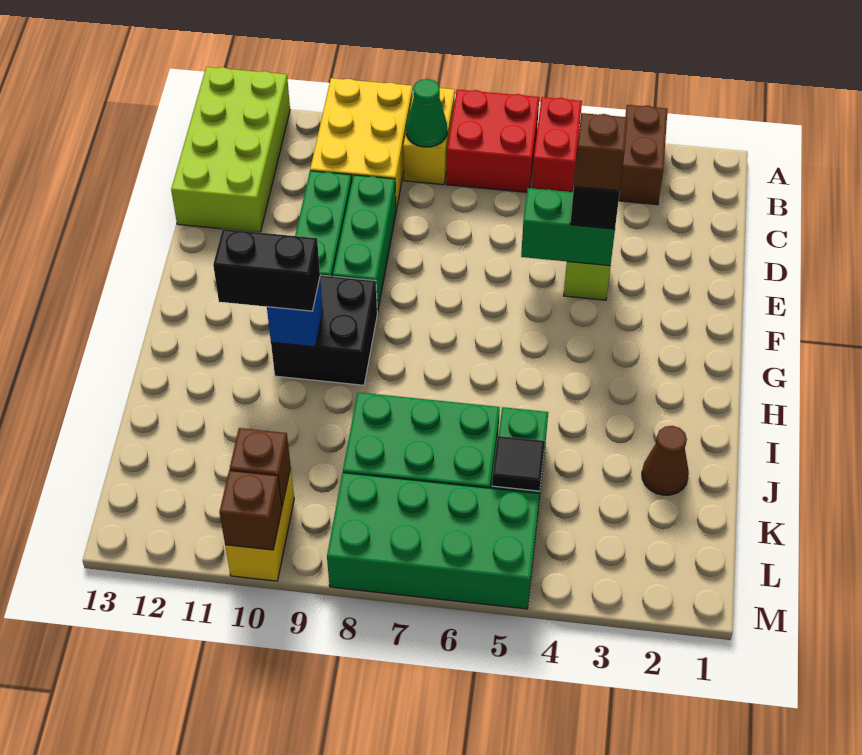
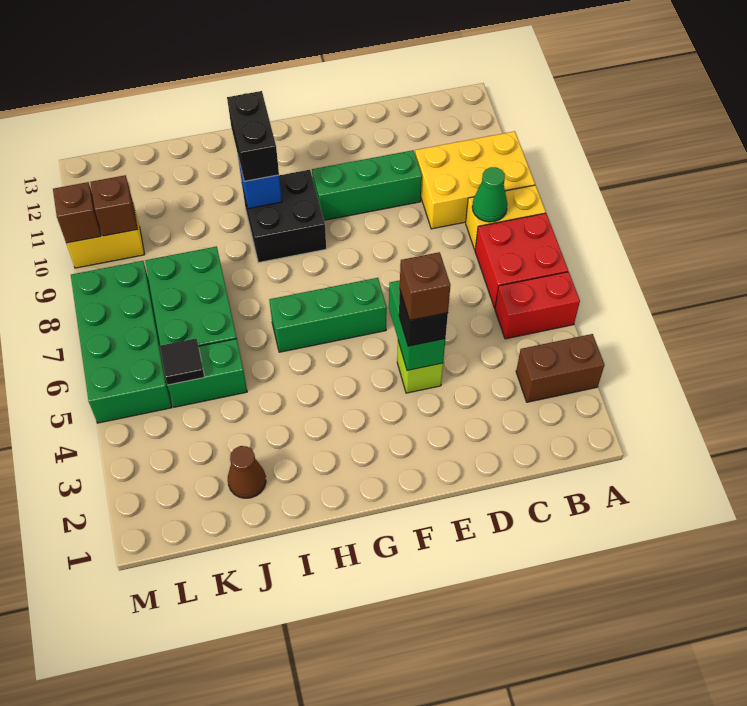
lime 2x4 brick [171,67,290,232] -> none
green 1x3 brick [333,175,396,313] -> green 1x3 brick moved to [269,278,387,352]

